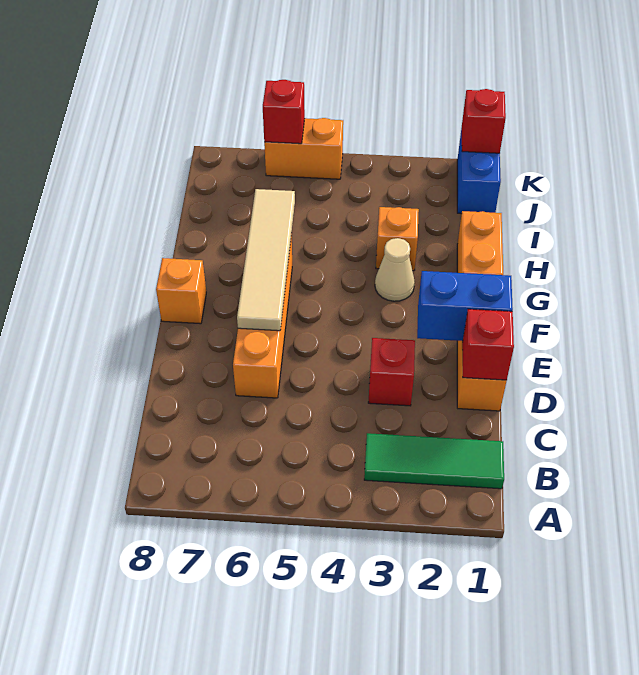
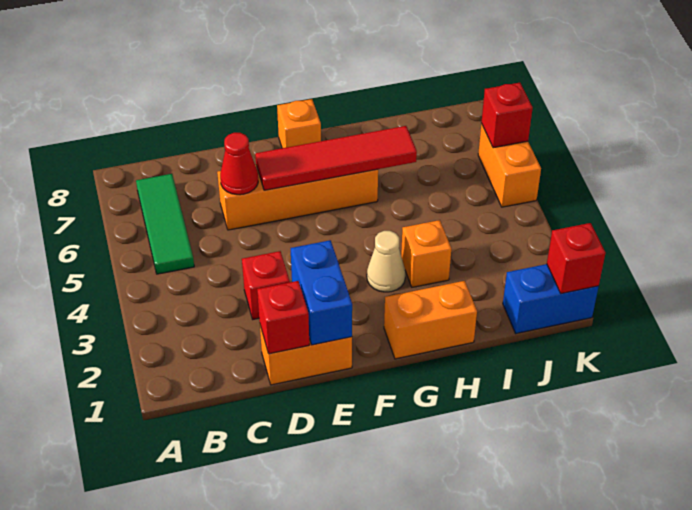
green 1x3 tile [364,433,504,489] -> green 1x3 tile moved to [136,174,194,274]
none -> red 1x1 cone [220,133,258,195]
tan 1x4 tile [237,189,295,331] -> red 1x4 tile [255,126,417,190]

